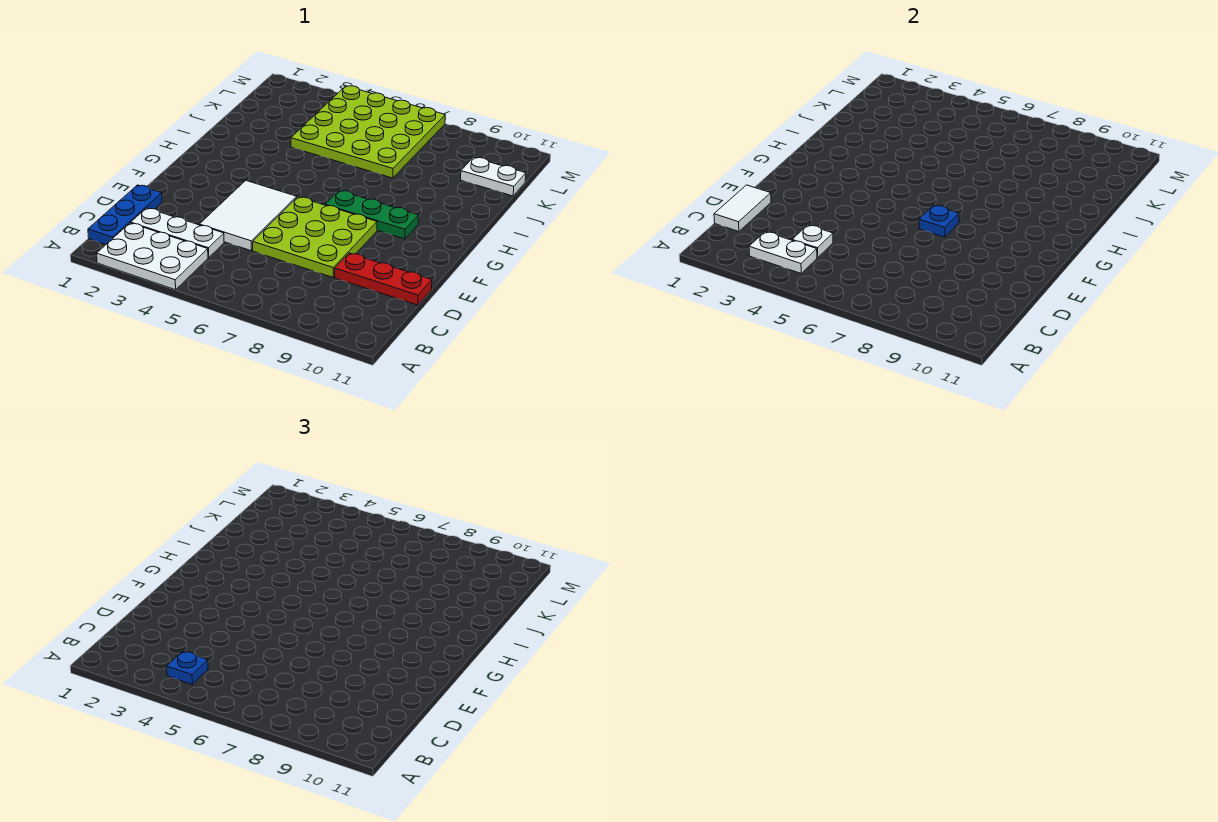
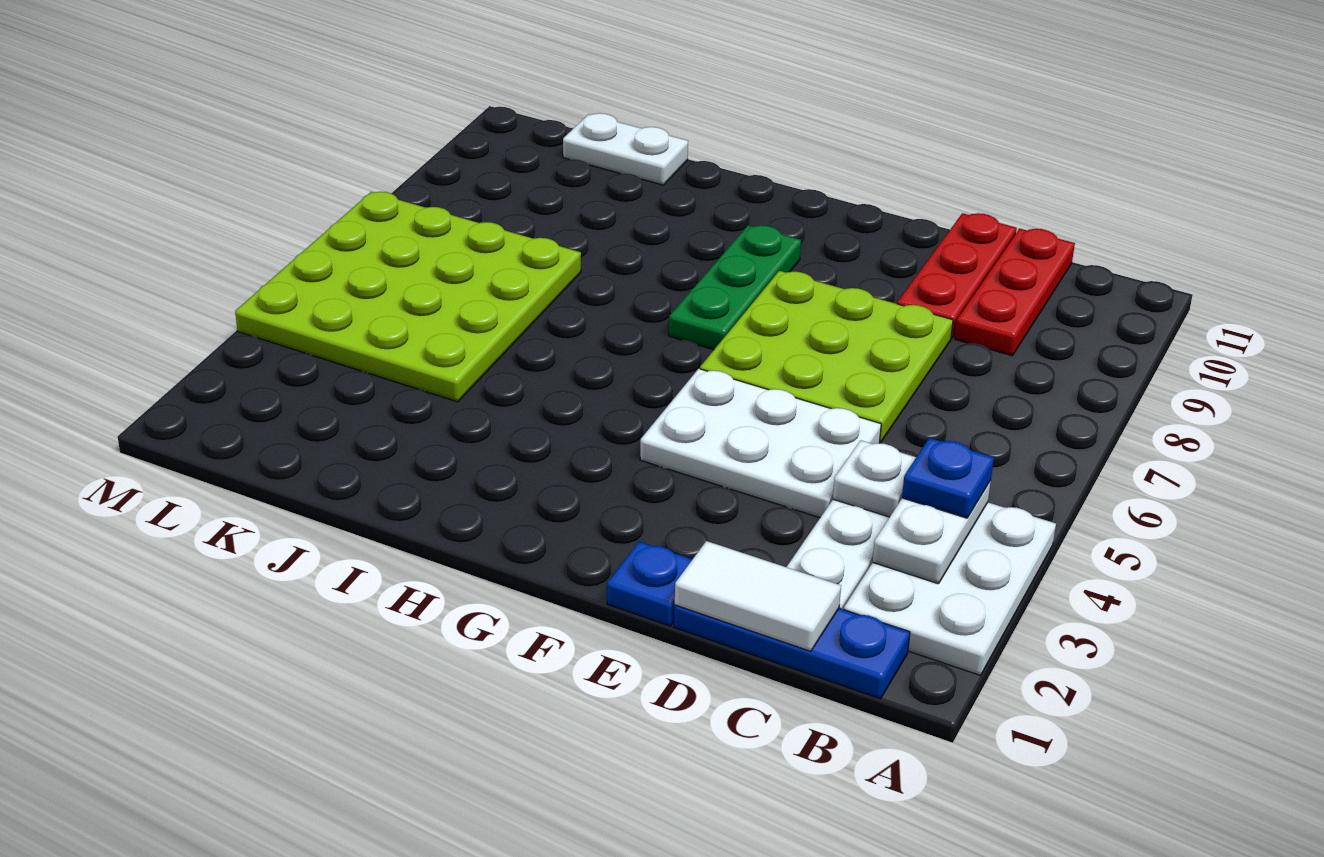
none -> red 1x3 plate [955,229,1075,356]
white 2x3 tile [199,181,297,251] -> white 2x3 plate [640,369,881,518]
blue 1x1 plate [919,205,959,237] -> blue 1x1 plate moved to [607,542,692,626]
white 1x2 plate [461,157,526,196] -> white 1x2 plate turned to [563,113,688,185]

